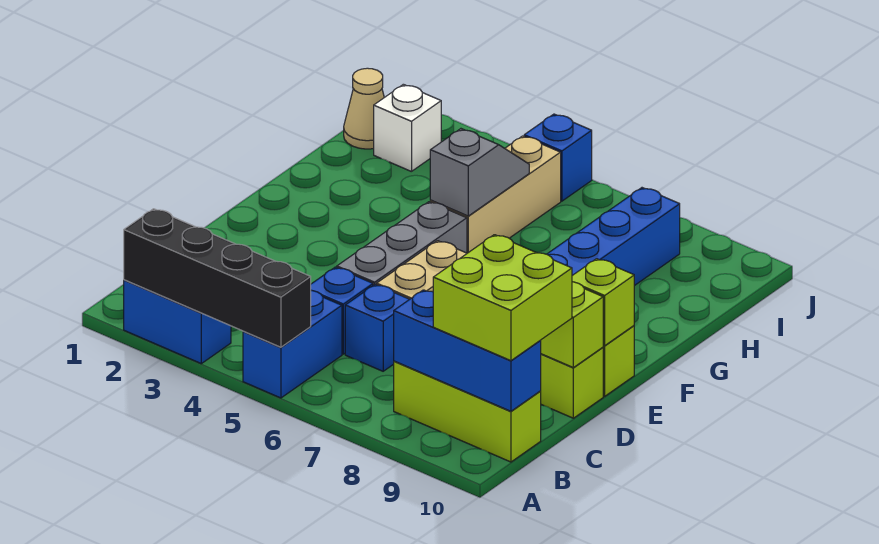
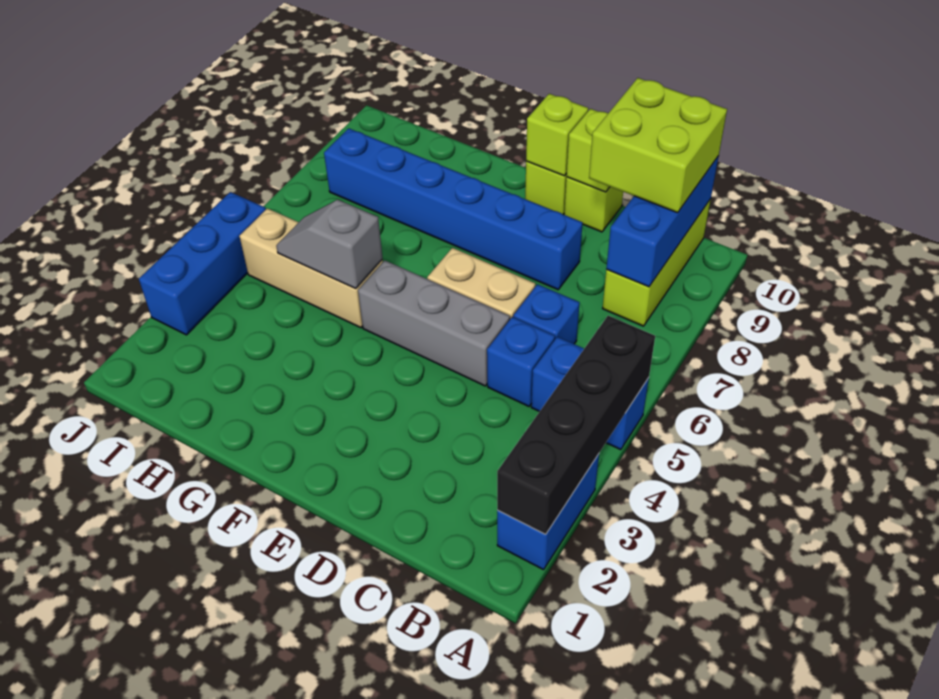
tan 1x1 cone [344,68,384,149] -> none
white 1x1 brick [374,84,441,172] -> none
blue 1x1 brick [524,114,592,201] -> blue 1x3 brick [139,192,266,335]

